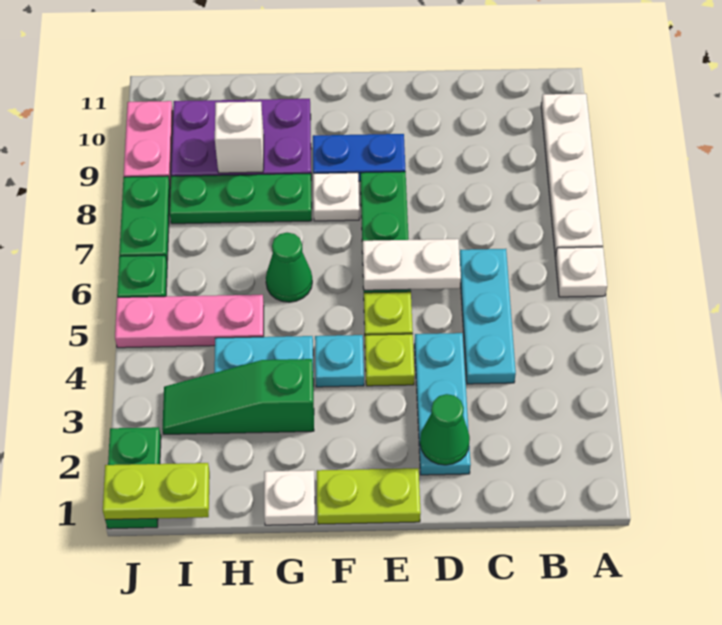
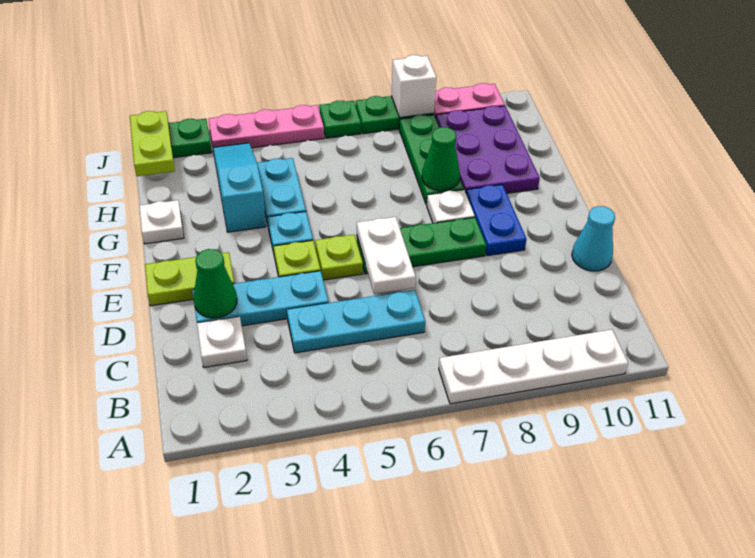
white 1x1 plate [555,247,607,297] -> white 1x1 plate moved to [197,317,247,367]
none -> cyan 1x1 cone [572,206,615,271]
lime 1x2 plate [317,468,421,524] -> lime 1x2 plate turned to [145,252,234,306]
green 1x3 slope [162,359,314,434] -> cyan 1x3 slope [213,143,266,232]
green 1x1 cone [266,233,312,302] -> green 1x1 cone moved to [422,127,460,191]
pink 1x3 plate [115,295,264,348] -> pink 1x3 plate turned to [208,105,324,148]
white 1x1 brick [215,102,264,173] -> white 1x1 brick moved to [391,55,437,117]

